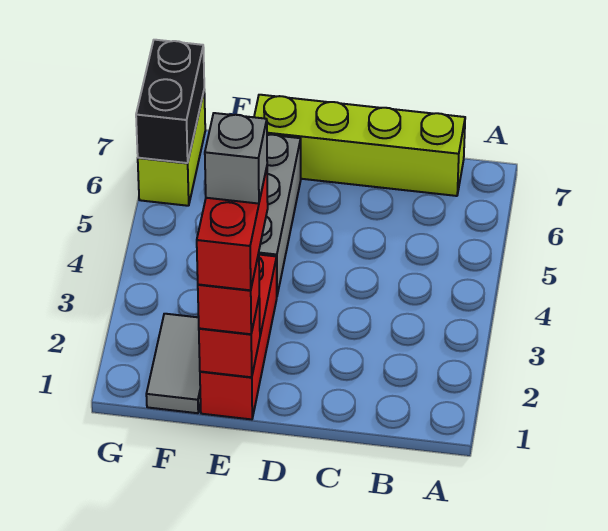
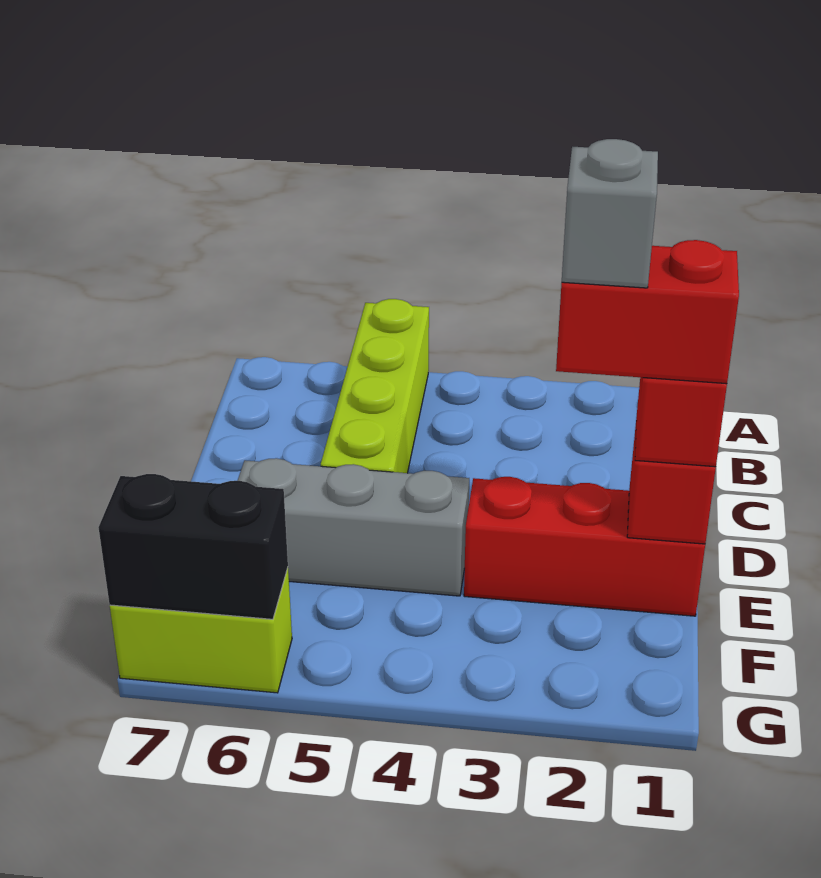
lime 1x4 brick [254,95,465,196] -> lime 1x4 brick moved to [321,299,429,473]
grey 1x2 tile [146,314,201,413] -> none

